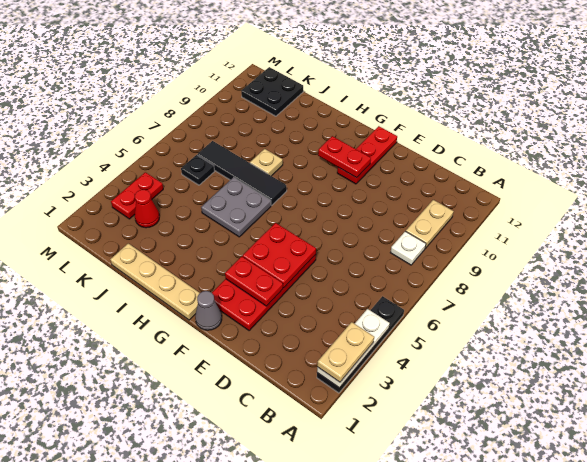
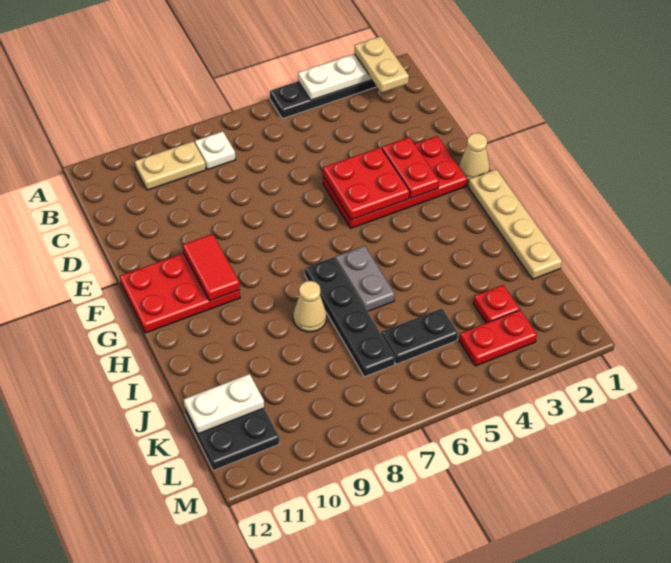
tan 1x2 plate [317,322,374,382] -> tan 1x2 plate turned to [354,36,409,93]
grey 1x1 cone [195,291,222,330] -> tan 1x1 cone [459,133,489,181]
red 1x3 plate [337,126,397,184] -> red 2x3 plate [120,253,240,333]
red 1x2 plate [318,136,371,178] -> red 1x2 tile [183,234,240,301]
grey 2x2 plate [201,177,271,237] -> grey 1x2 plate [336,246,395,311]
black 1x4 tile [197,141,287,205] -> black 1x4 plate [305,257,395,377]
tan 1x1 plate [250,149,283,176] -> tan 1x1 cone [293,281,326,332]
red 1x1 cone [135,190,159,228] -> red 1x1 plate [473,285,519,323]
black 1x1 plate [181,155,215,185] -> black 1x2 plate [381,308,458,364]
none -> white 1x2 plate [184,374,264,434]

